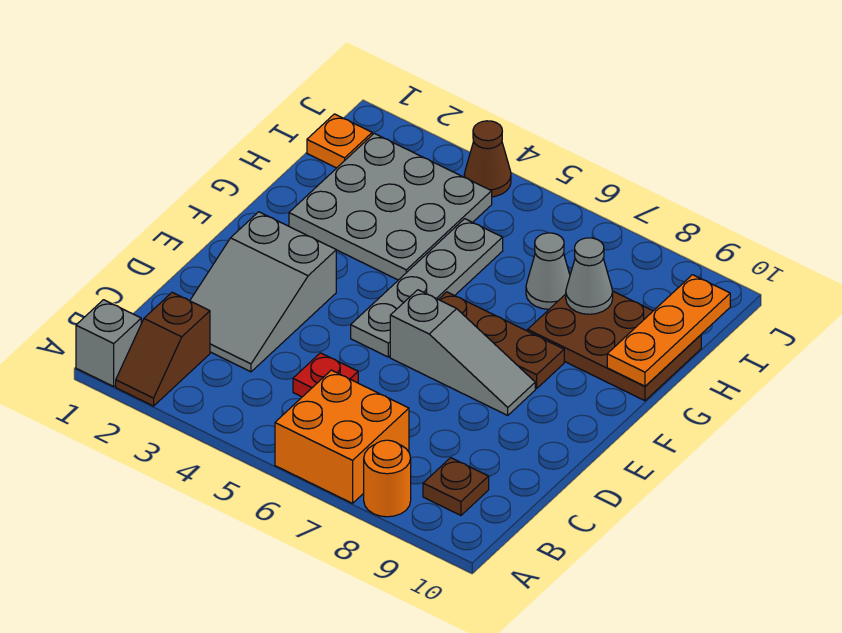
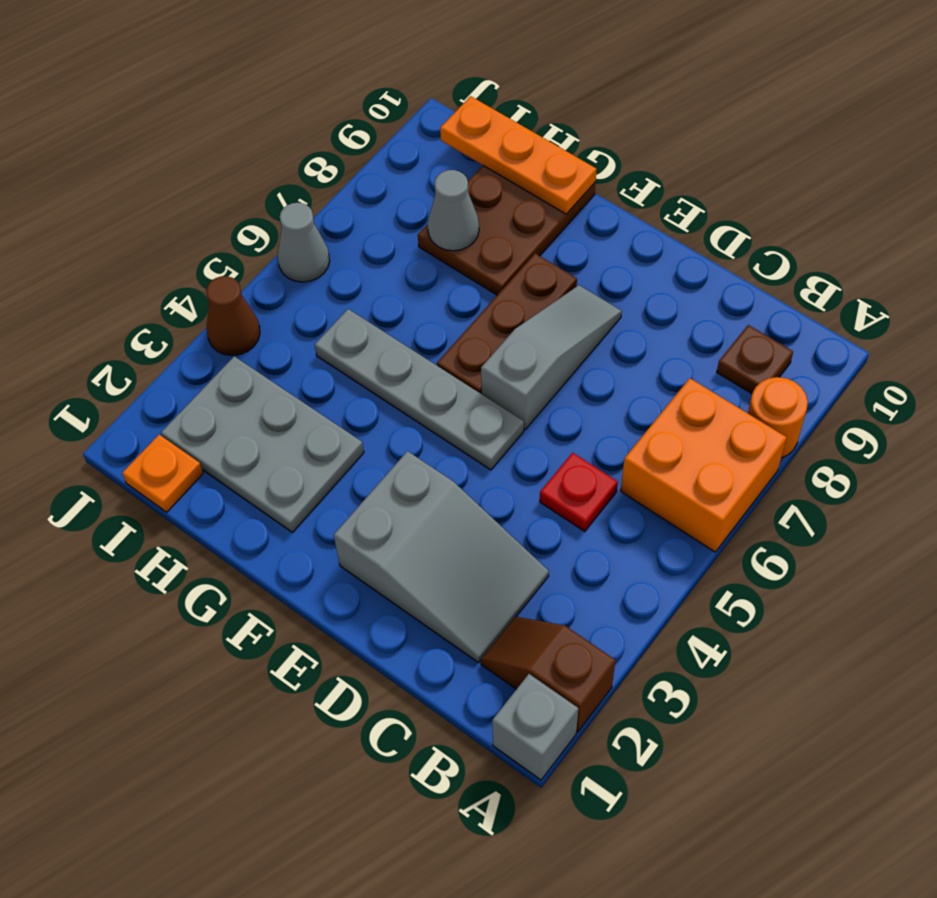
brown 1x2 slope [116,292,210,406] -> brown 1x2 slope turned to [481,617,615,732]
grey 3x3 plate [289,134,492,280] -> grey 2x3 plate [161,356,364,532]
grey 1x1 cone [526,233,570,309] -> grey 1x1 cone moved to [278,203,330,282]

